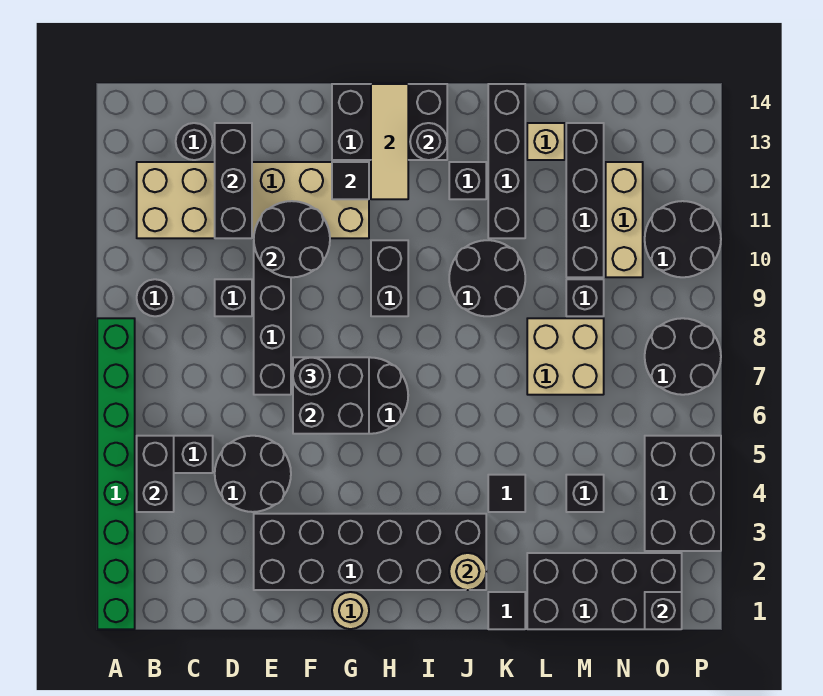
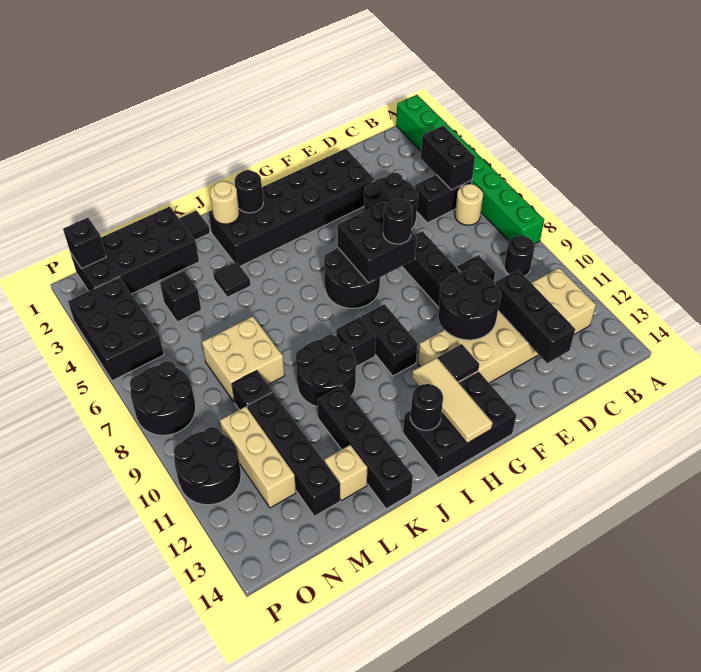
black 1x1 round brick [176,123,213,160] -> black 1x1 round brick moved to [235,170,263,213]
tan 1x1 round brick [332,592,369,629] -> tan 1x1 round brick moved to [455,184,483,225]
black 1x1 brick [449,162,486,199] -> black 1x1 brick moved to [336,317,376,367]

